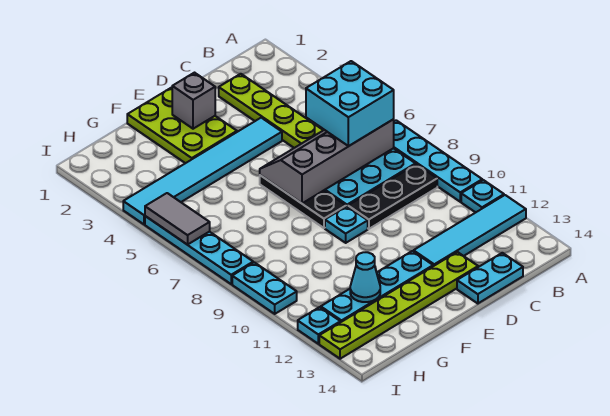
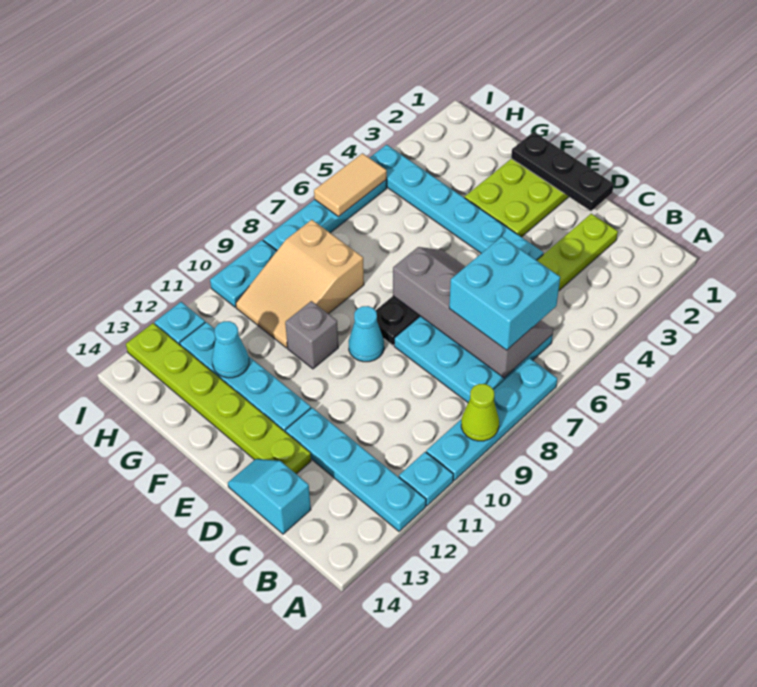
none -> lime 1x1 cone [461,384,499,441]
cyan 1x4 tile [414,195,526,266] -> cyan 1x4 plate [285,408,426,531]
black 1x3 plate [348,164,437,229] -> black 1x3 plate moved to [511,132,614,211]
cyan 1x2 plate [457,253,523,304] -> cyan 1x2 slope [228,459,311,534]
cyan 1x6 tile [123,118,282,224] -> cyan 1x6 plate [370,145,544,260]
grey 1x1 brick [172,73,215,129] -> grey 1x1 brick moved to [285,301,338,369]
cyan 1x1 plate [325,206,368,243] -> cyan 1x1 cone [349,306,384,362]
none -> tan 2x3 slope [236,220,364,348]
grey 1x2 tile [145,193,210,245] -> tan 1x2 tile [314,153,387,217]

